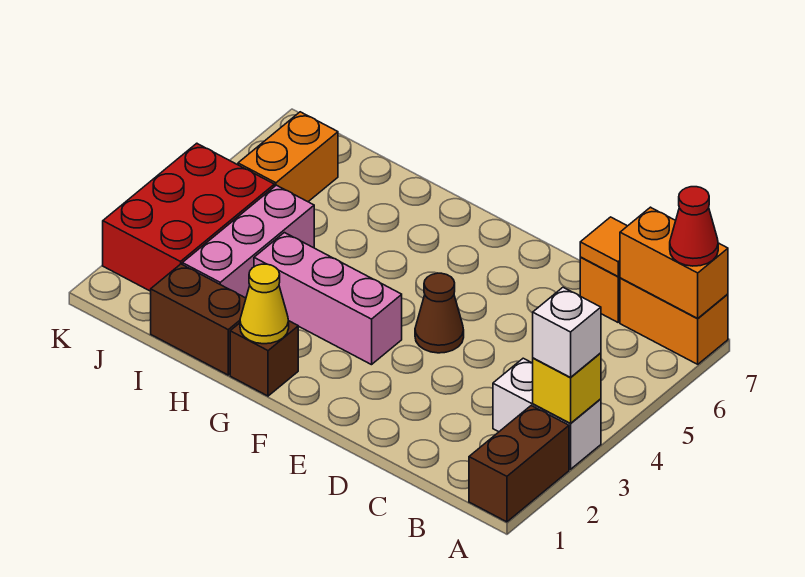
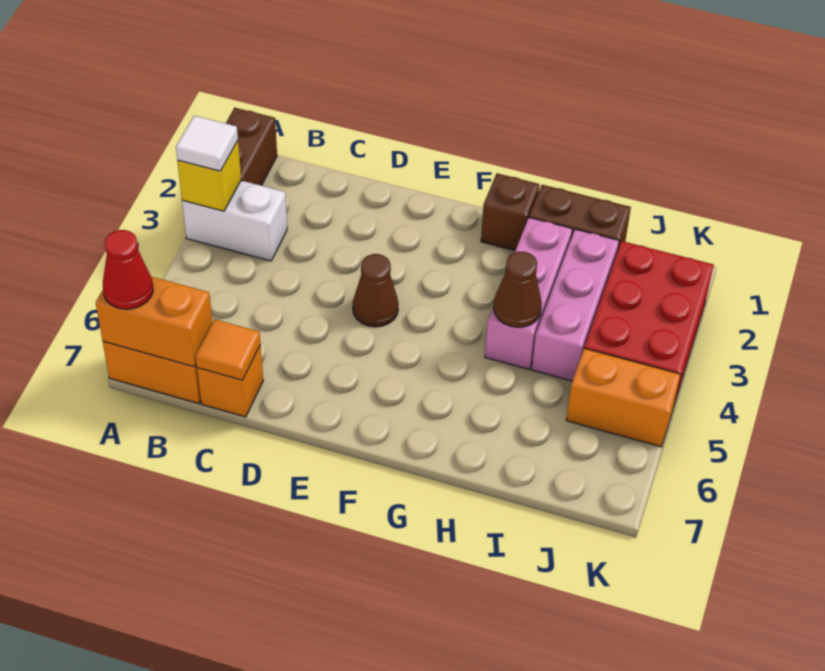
white 1x1 brick [533,287,601,377] -> white 1x1 tile [176,116,238,171]
pink 1x3 brick [254,233,402,365] -> pink 1x3 brick turned to [485,218,572,369]
yellow 1x1 cone [240,264,289,344] -> none
none -> brown 1x1 cone [494,252,542,327]
orange 1x2 brick [238,112,338,202] -> orange 1x2 brick turned to [566,348,681,447]

